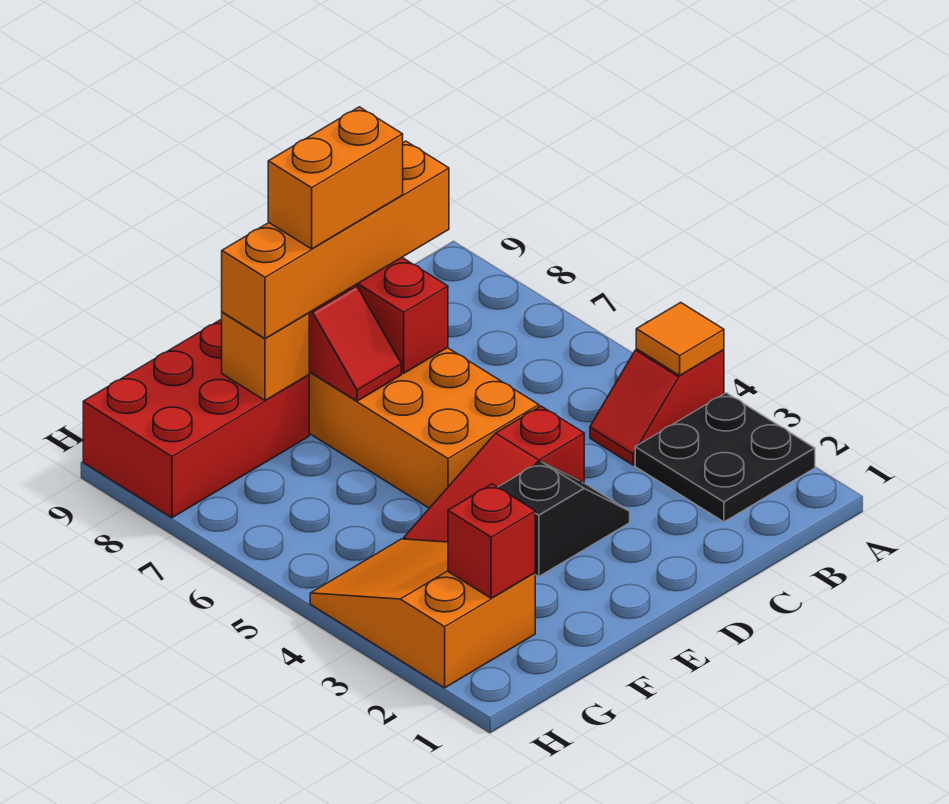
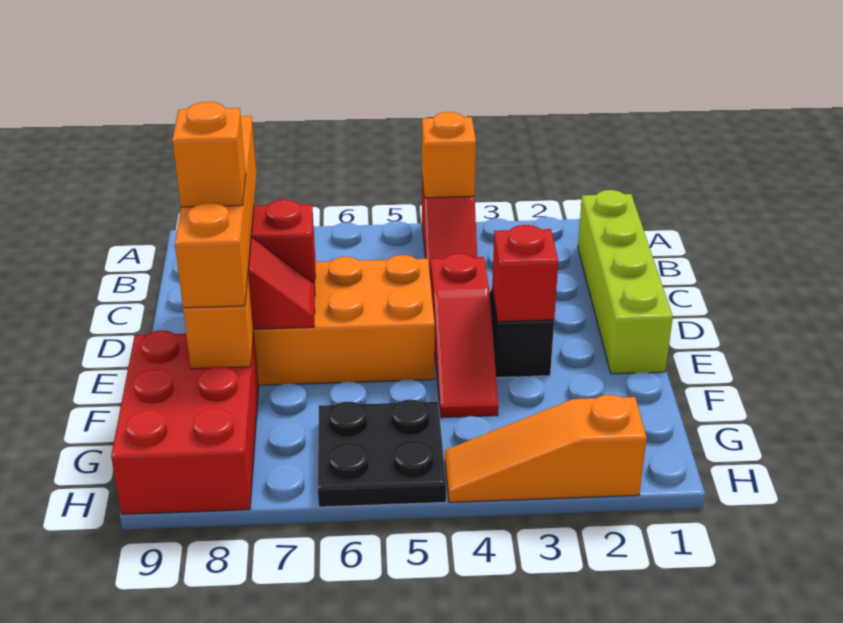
black 2x2 plate [635,393,815,522] -> black 2x2 plate moved to [318,399,446,507]
orange 1x1 tile [636,302,724,375] -> orange 1x1 brick [422,112,476,198]
none -> lime 1x4 brick [578,190,673,374]
orange 1x2 brick [268,107,403,249] -> orange 1x1 brick [173,102,246,207]
orange 2x3 slope [310,539,535,688] -> orange 1x3 slope [445,395,647,502]
red 1x1 brick [448,484,535,598] -> red 1x1 brick moved to [492,225,558,322]

